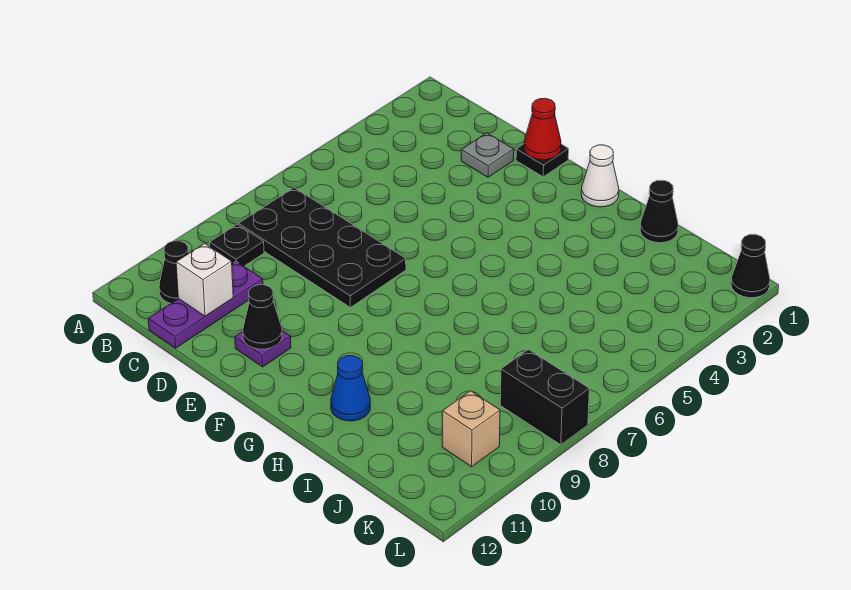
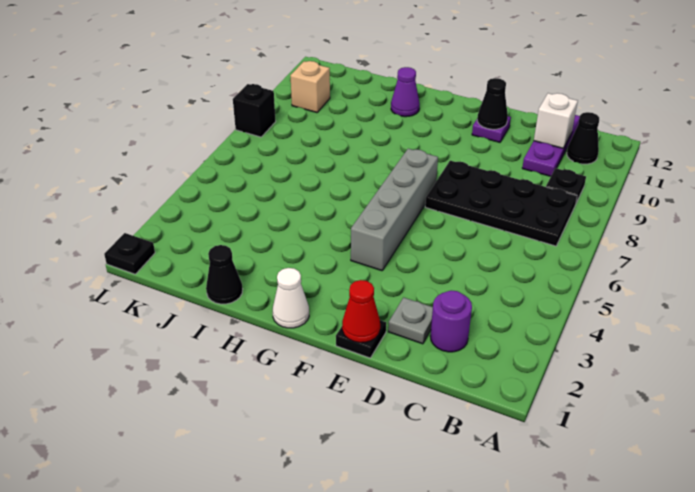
none -> purple 1x1 round brick [430,290,472,352]
none -> grey 1x4 brick [351,149,438,271]
blue 1x1 cone [331,356,370,421] -> purple 1x1 cone [391,67,420,117]
black 1x2 brick [500,350,589,445] -> black 1x1 brick [233,84,276,137]
black 1x1 cone [731,234,770,298] -> black 1x1 plate [104,233,155,274]

